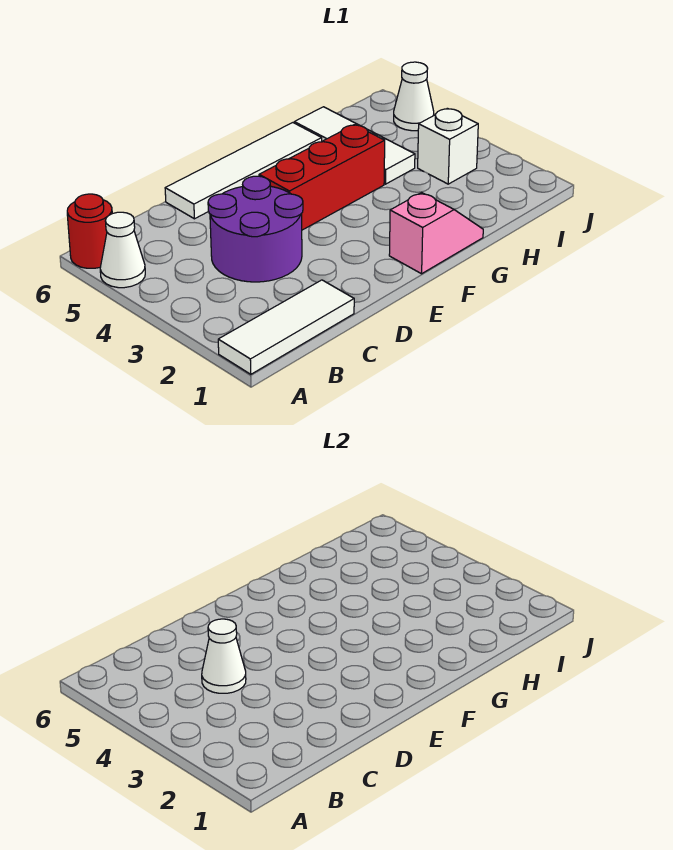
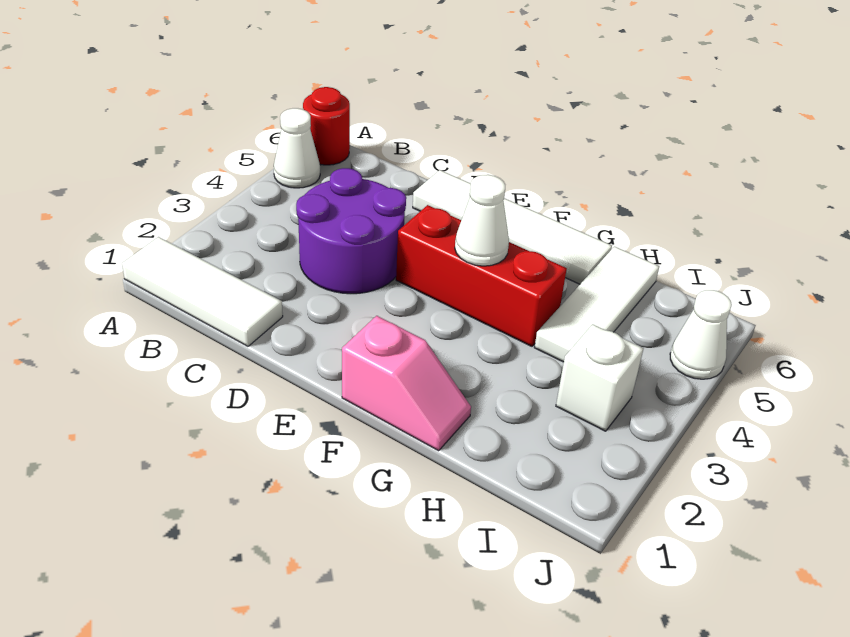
white 1x1 cone [202,619,246,693] -> white 1x1 cone moved to [455,175,509,266]

